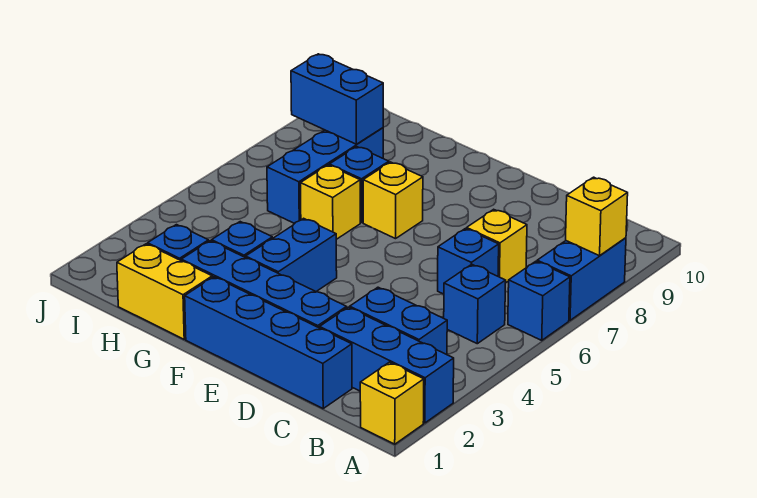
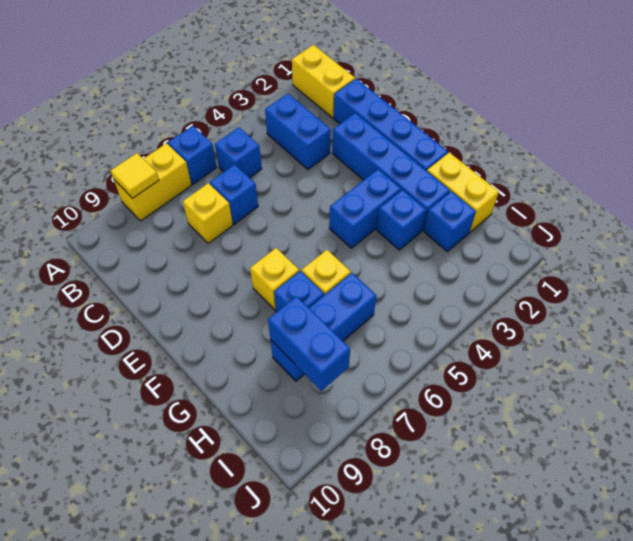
yellow 1x1 brick [360,362,424,444] -> yellow 1x2 brick [292,45,355,118]
blue 1x3 brick [320,307,454,423] -> none
blue 1x2 brick [537,238,626,320] -> yellow 1x2 brick [114,143,191,221]
yellow 1x1 brick [566,177,628,256] -> yellow 1x1 tile [111,153,159,198]

